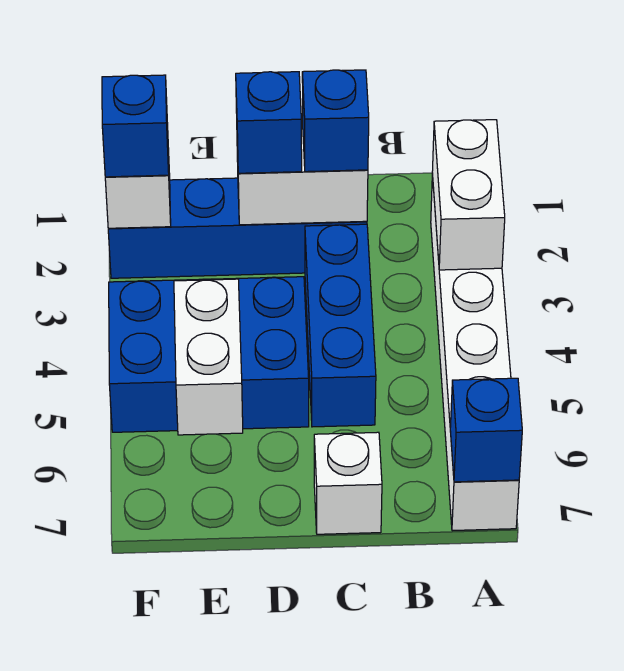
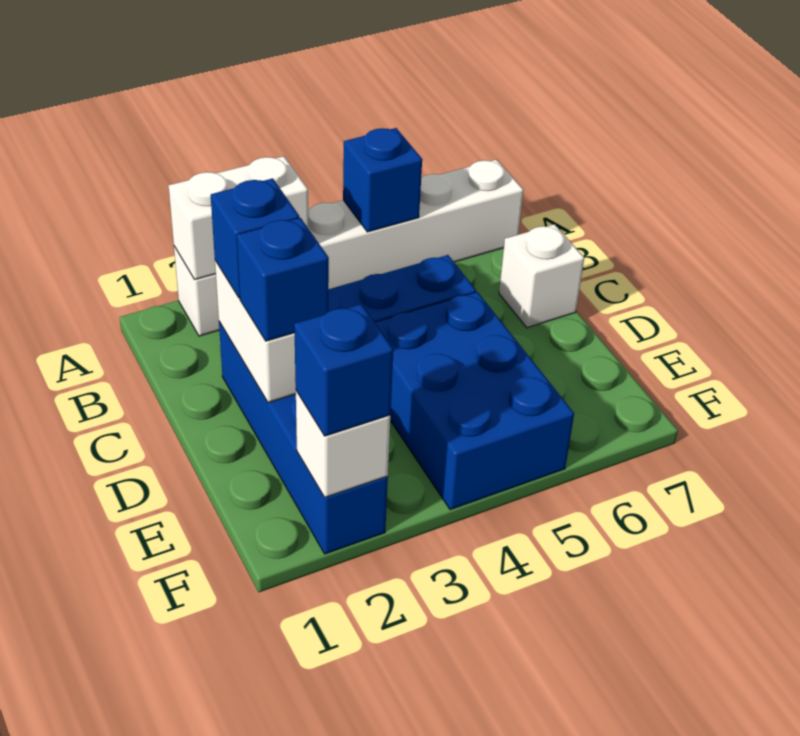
blue 1x1 brick [450,378,522,482] -> blue 1x1 brick moved to [343,128,422,232]
white 1x2 brick [174,279,243,435] -> none

